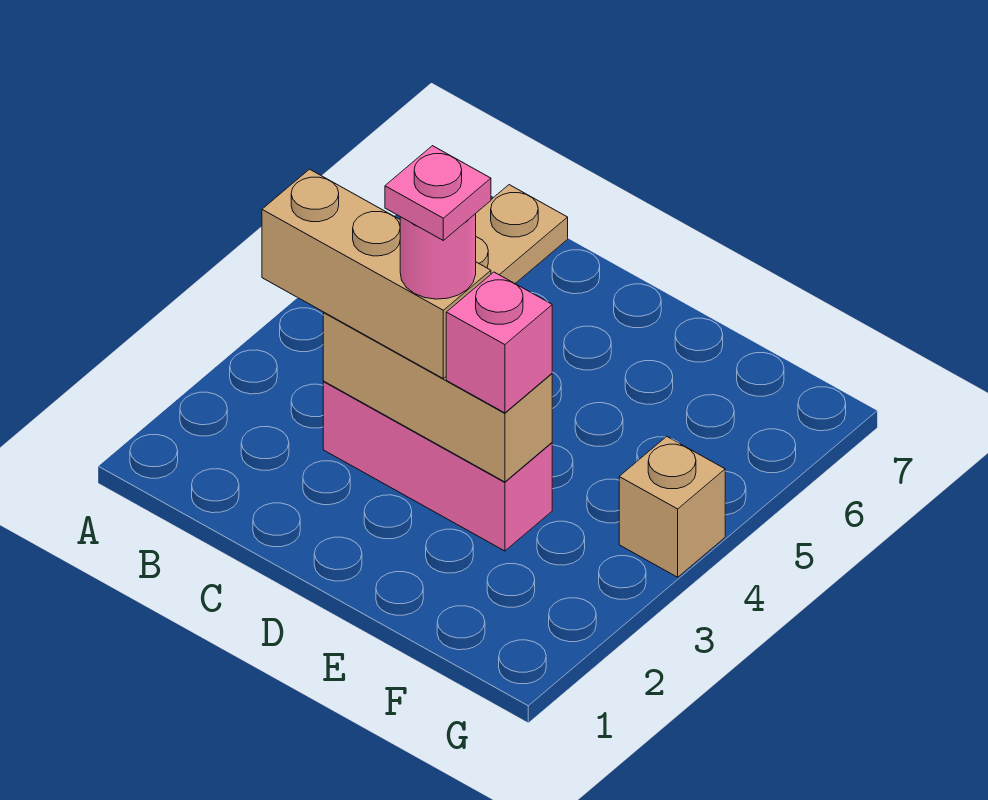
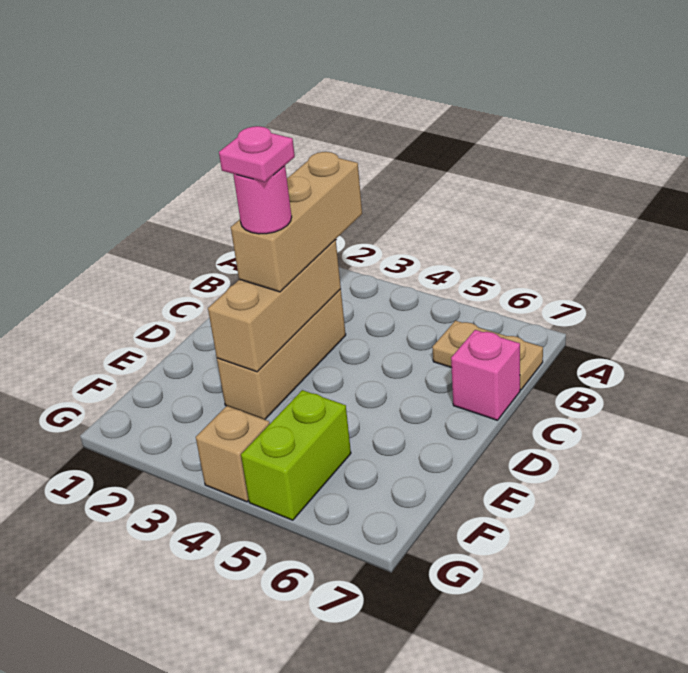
pink 1x3 brick [323,382,552,551] -> tan 1x3 brick [217,289,346,419]
pink 1x1 brick [446,272,552,413] -> pink 1x1 brick moved to [451,330,520,420]
none -> lime 1x2 brick [241,390,351,520]

